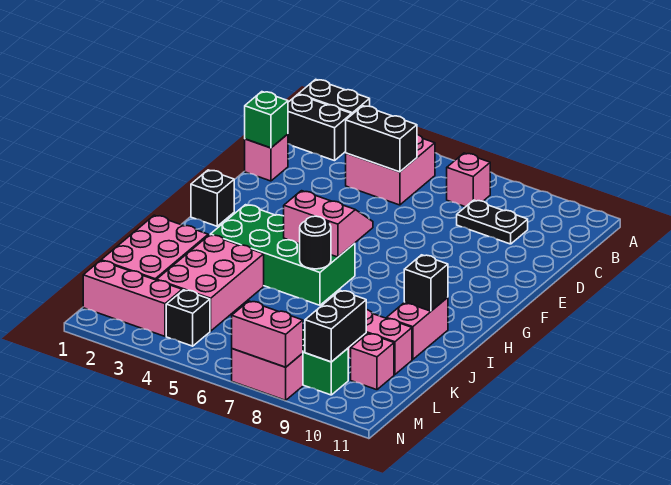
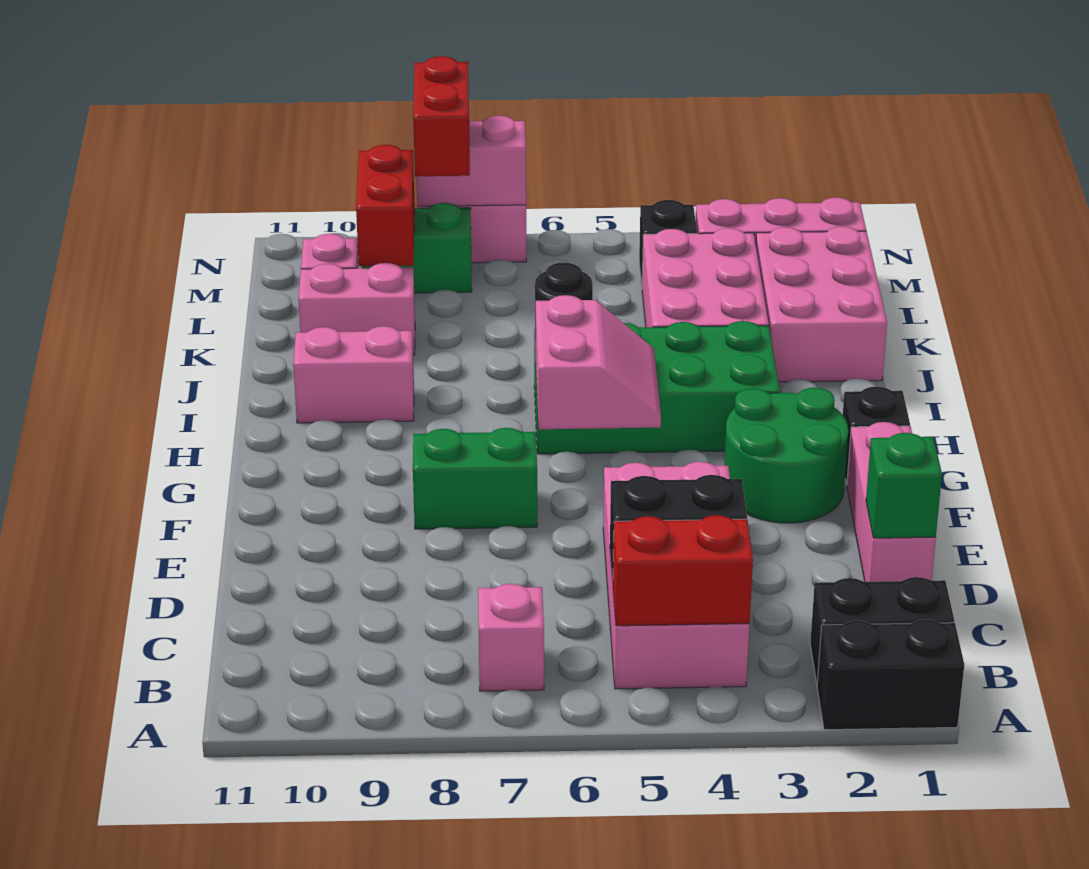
pink 2x2 brick [346,135,435,205] -> pink 2x4 brick [603,462,750,689]
none -> red 1x2 brick [613,515,753,626]
black 1x2 plate [457,200,528,244] -> none
pink 1x1 brick [245,134,288,181] -> pink 1x3 brick [847,422,936,582]
none -> green 2x2 round brick [724,388,848,523]
none -> green 1x2 brick [413,428,537,529]
pink 2x2 slope [284,191,373,257] -> pink 2x2 slope turned to [536,295,661,429]
pink 1x2 brick [387,297,448,360] -> pink 1x2 brick turned to [293,326,414,423]
black 1x1 brick [404,255,448,311] -> none
black 1x2 brick [305,290,366,362] -> red 1x2 brick [356,145,415,266]
none -> red 1x2 brick [413,56,470,176]

